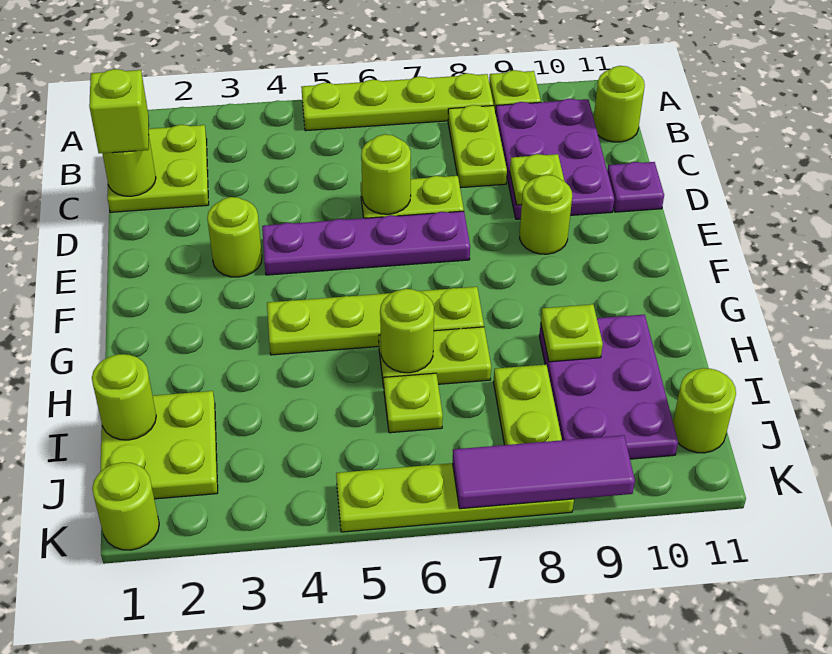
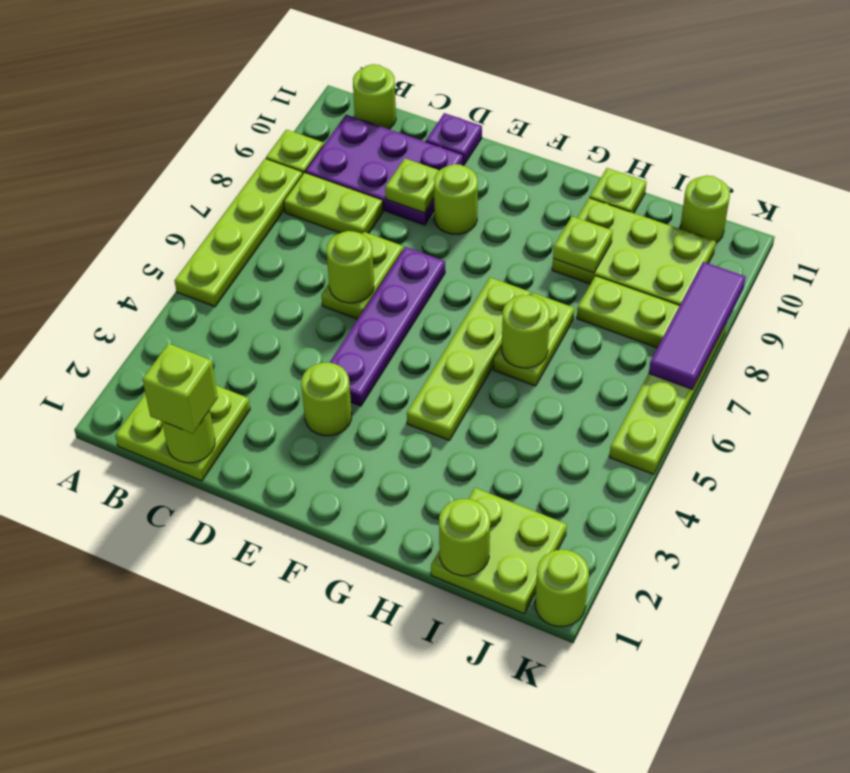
purple 2x3 plate [539,315,678,459] -> lime 2x3 plate [552,198,716,305]
lime 1x1 plate [384,373,443,433] -> lime 1x1 plate moved to [590,168,647,213]

